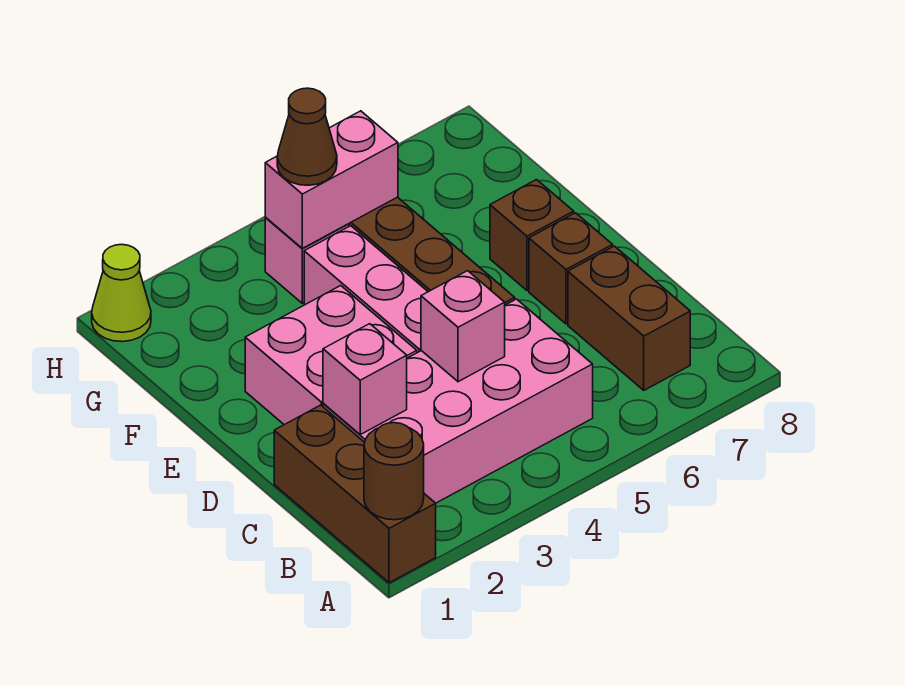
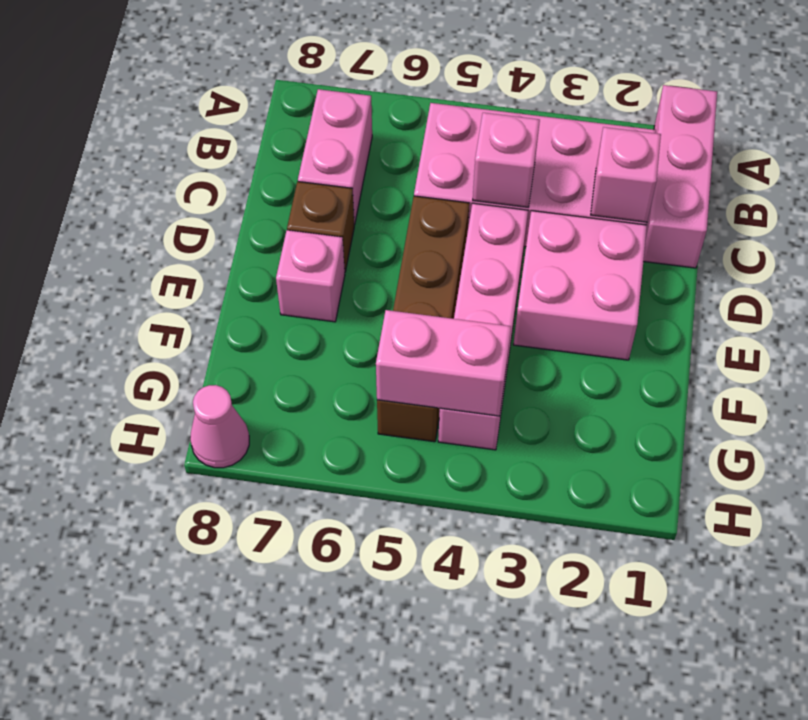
brown 1x3 brick [274,405,436,583] -> pink 1x3 brick [643,85,717,268]
brown 1x1 round brick [364,423,424,520] -> none
brown 1x2 brick [568,246,690,390] -> pink 1x2 brick [298,89,372,225]
brown 1x1 brick [490,180,574,291] -> pink 1x1 brick [276,230,345,322]
brown 1x1 cone [277,88,337,185] -> none
lime 1x1 cone [92,244,151,342] -> none
none -> pink 1x1 cone [190,385,249,468]

